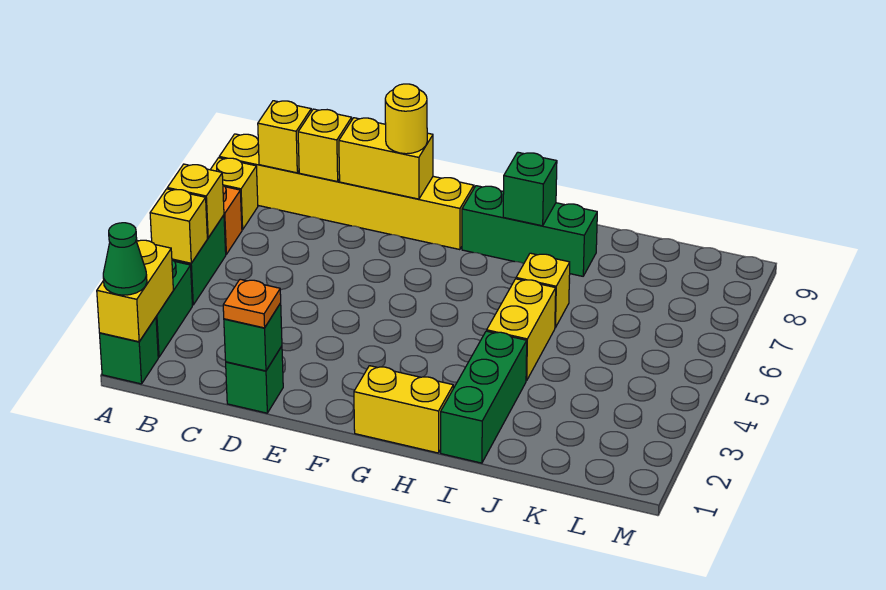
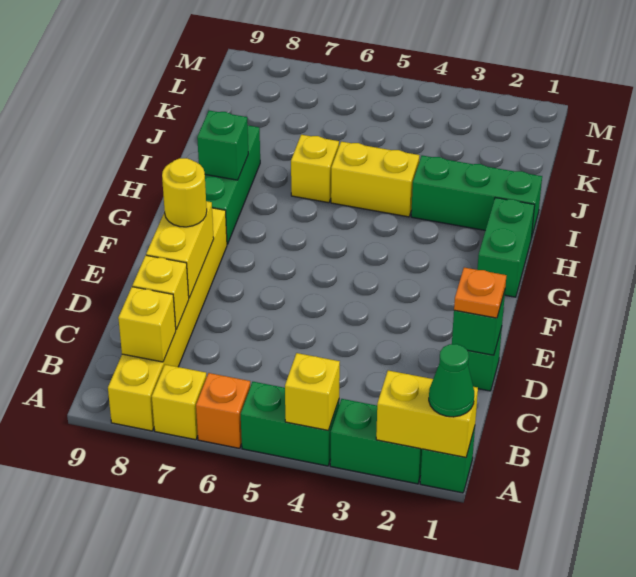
yellow 1x1 brick [167,164,224,238] -> none
yellow 1x2 brick [354,366,453,453] -> green 1x2 brick [477,198,535,297]

